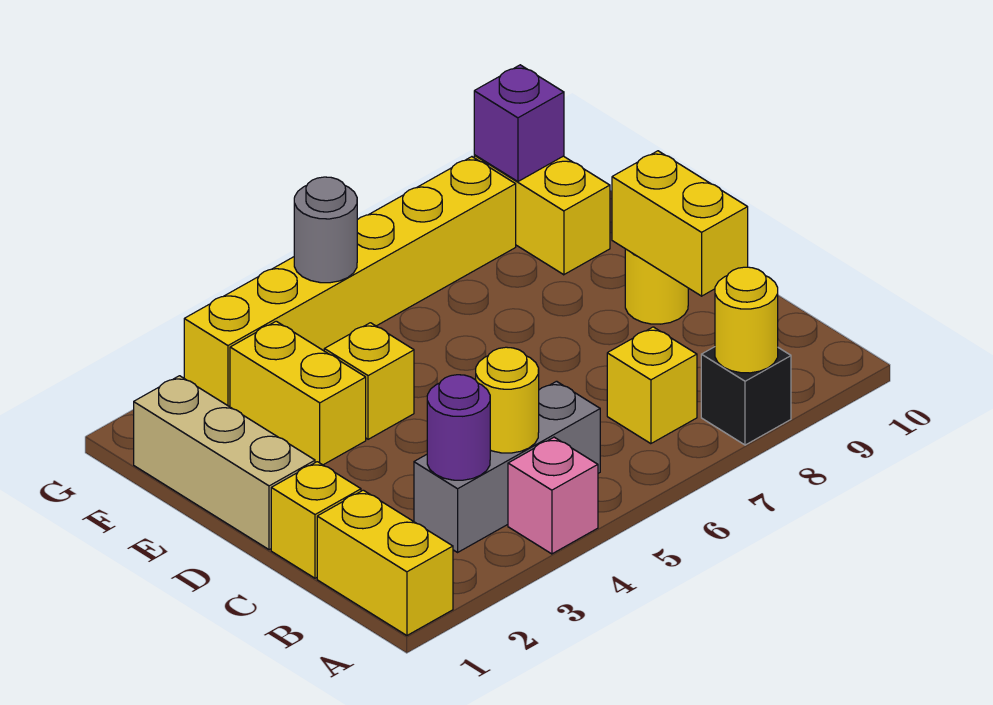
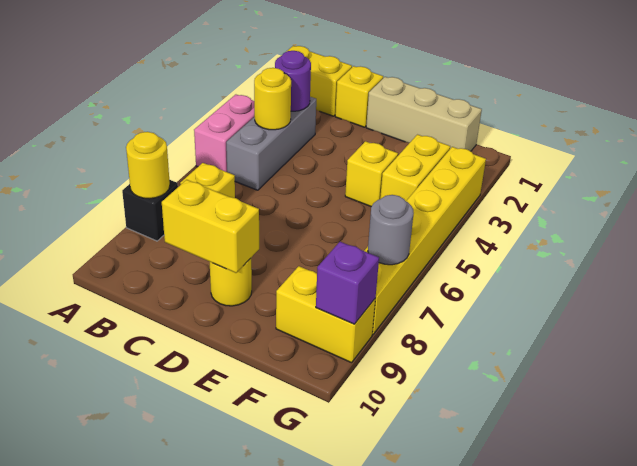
pink 1x1 brick [508,437,598,554] -> pink 1x2 brick [194,95,254,172]
yellow 1x2 brick [230,321,366,465] -> yellow 1x2 brick turned to [380,135,450,201]
grey 1x1 round brick [294,177,357,283] -> grey 1x1 round brick moved to [368,195,414,265]

